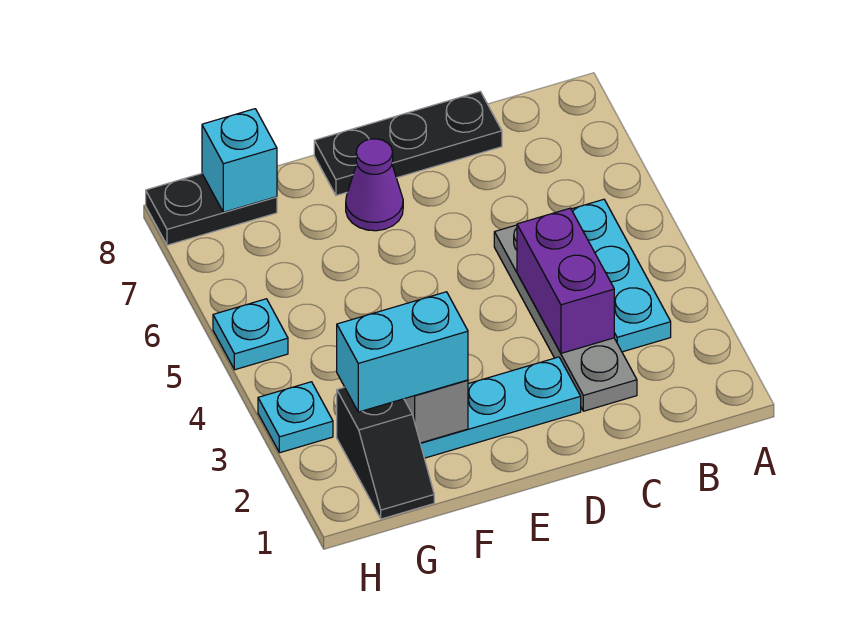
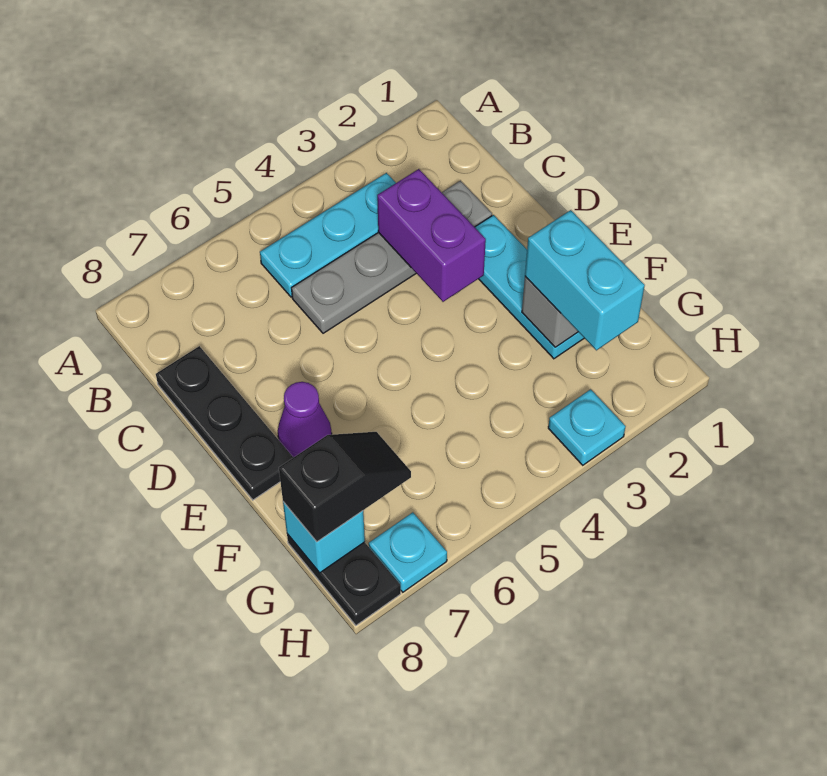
purple 1x2 brick [517,208,614,353] -> purple 1x2 brick turned to [377,169,486,302]
black 1x2 slope [337,387,434,519] -> black 1x2 slope moved to [279,432,411,542]
cyan 1x1 plate [213,299,288,370] -> cyan 1x1 plate moved to [369,512,447,592]

